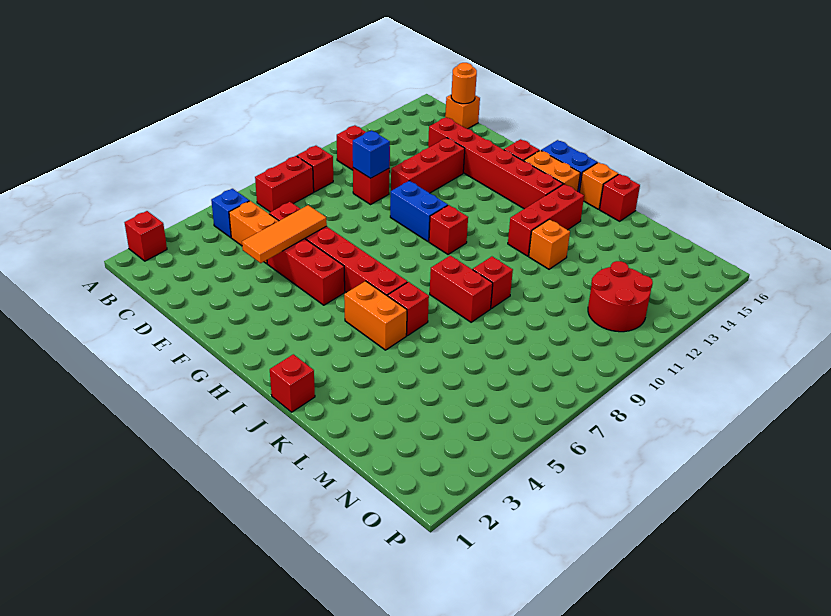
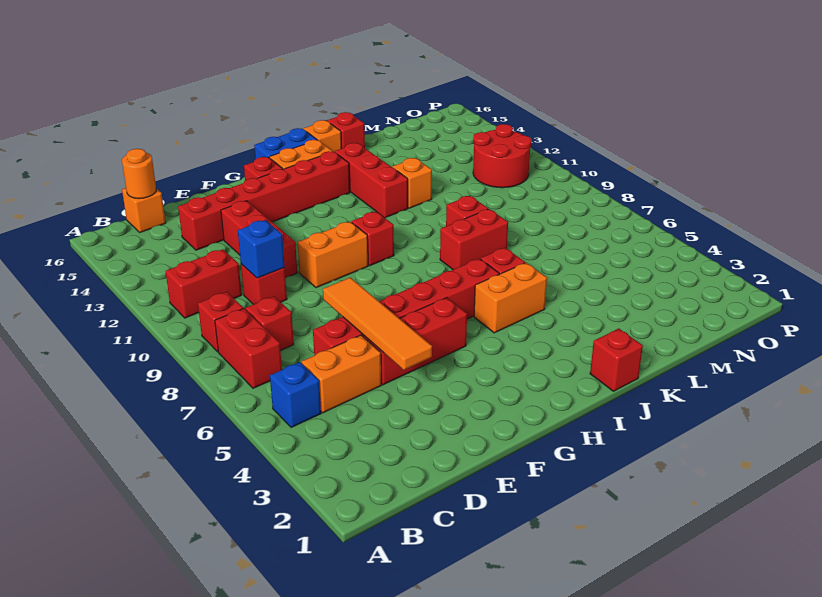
red 1x1 brick [125,211,167,261] -> red 1x1 brick moved to [246,296,294,351]
orange 1x3 tile [242,205,327,263] -> orange 1x4 tile [323,278,432,370]
blue 1x2 brick [390,181,448,241] -> orange 1x2 brick [298,222,368,288]

